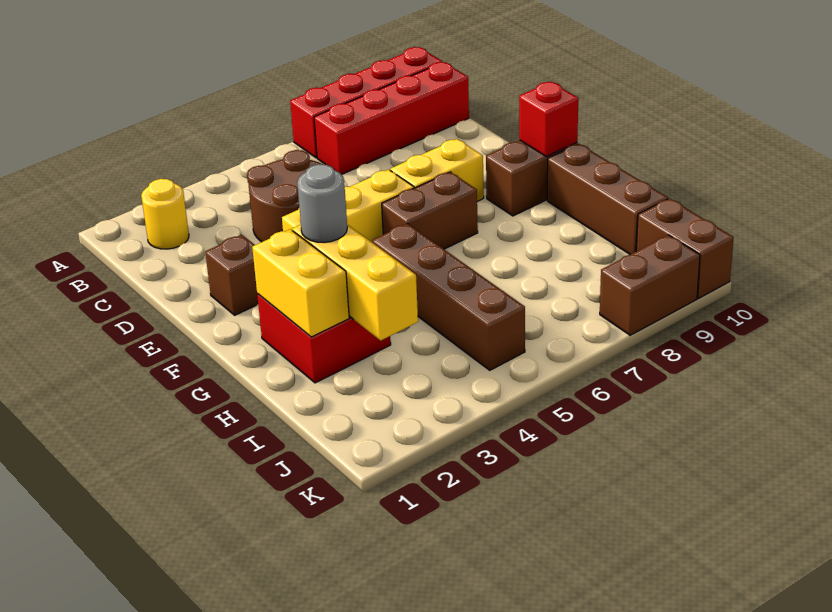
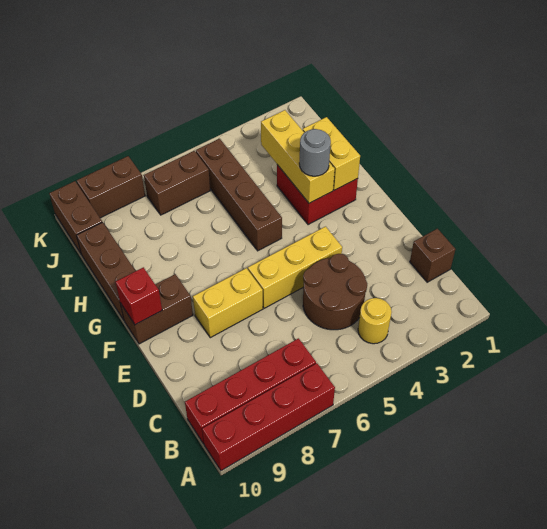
yellow 1x1 round brick [141,179,189,249] -> yellow 1x1 round brick moved to [358,298,392,344]
brown 1x1 brick [205,235,258,315] -> brown 1x1 brick moved to [410,229,455,282]
brown 1x2 brick [382,172,478,249] -> brown 1x2 brick moved to [144,151,210,215]

